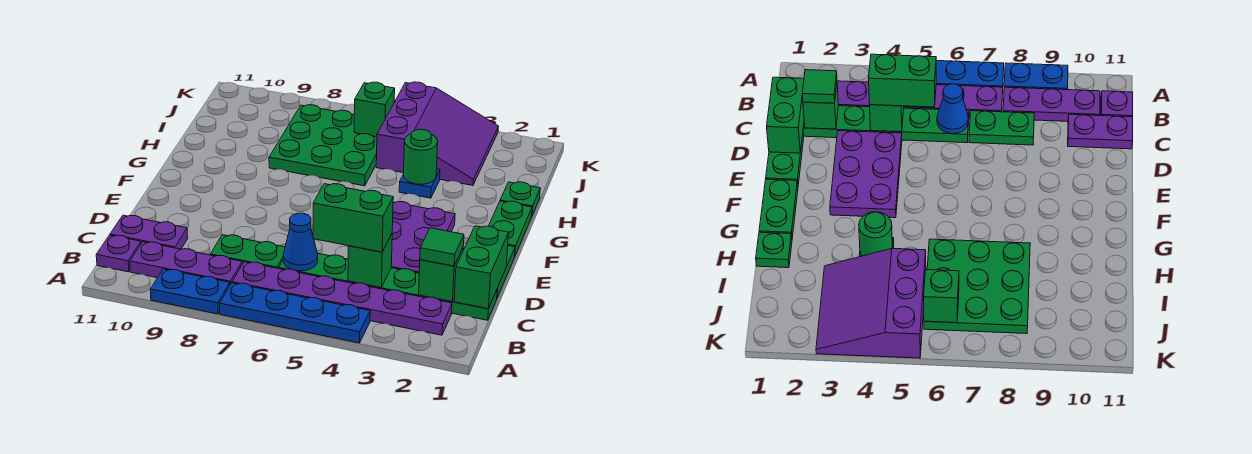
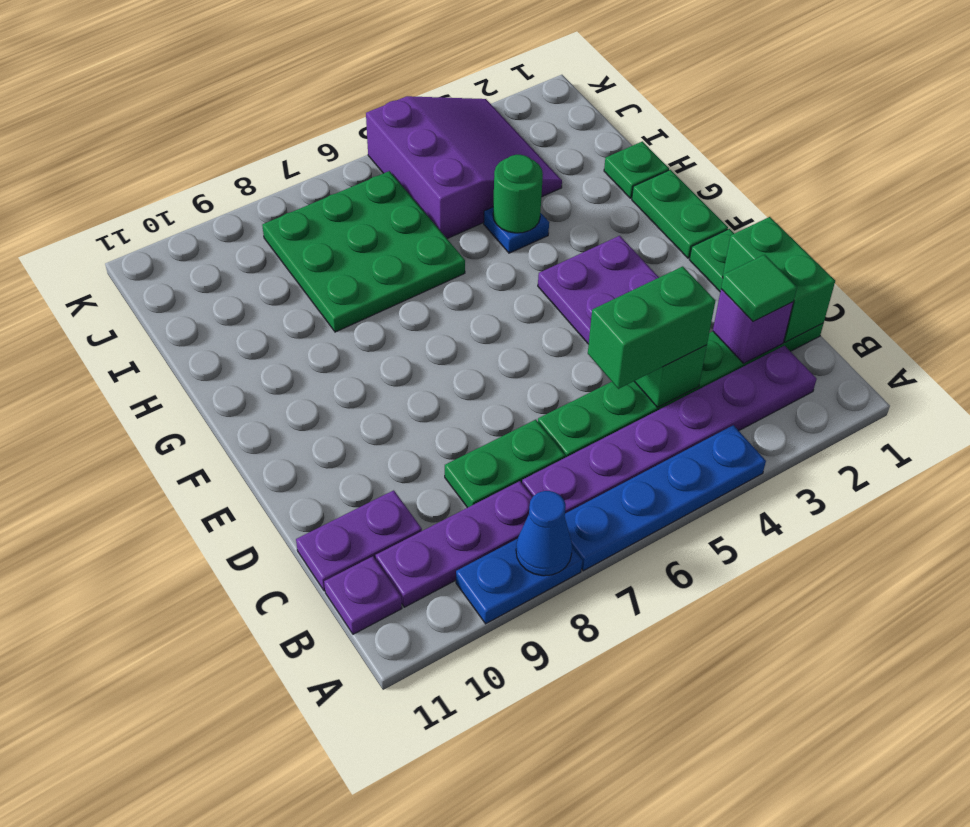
green 1x1 brick [419,248,463,302] -> purple 1x1 brick [713,289,793,363]
blue 1x1 cone [283,213,318,271] -> blue 1x1 cone moved to [516,491,572,576]
green 1x1 brick [354,82,395,137] -> none

